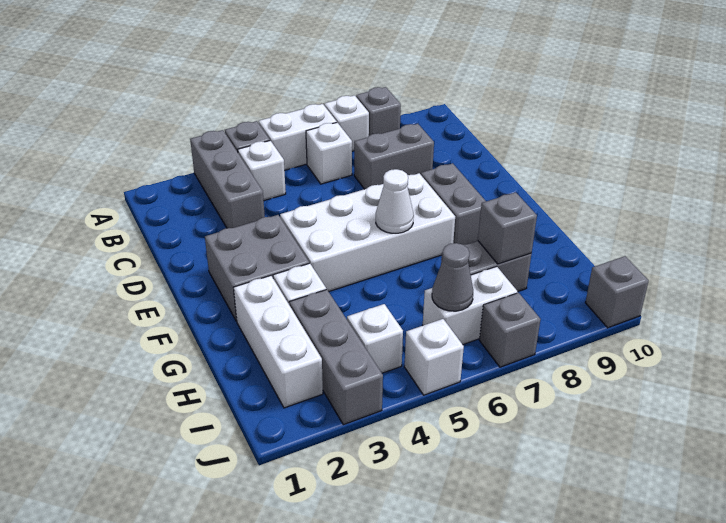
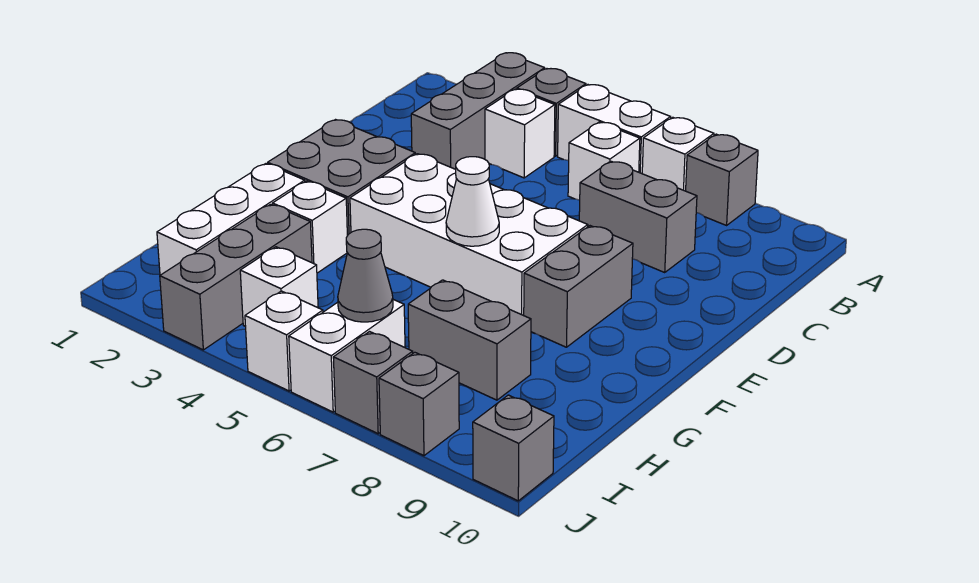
grey 1x1 brick [478,192,537,264] -> grey 1x1 brick moved to [379,352,459,456]
white 1x2 brick [423,267,518,344] -> white 1x2 brick turned to [289,300,405,412]

